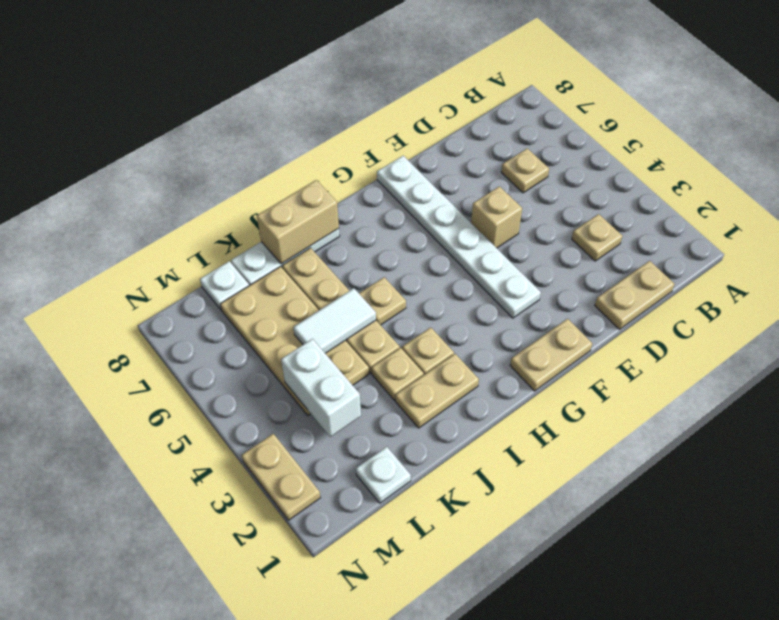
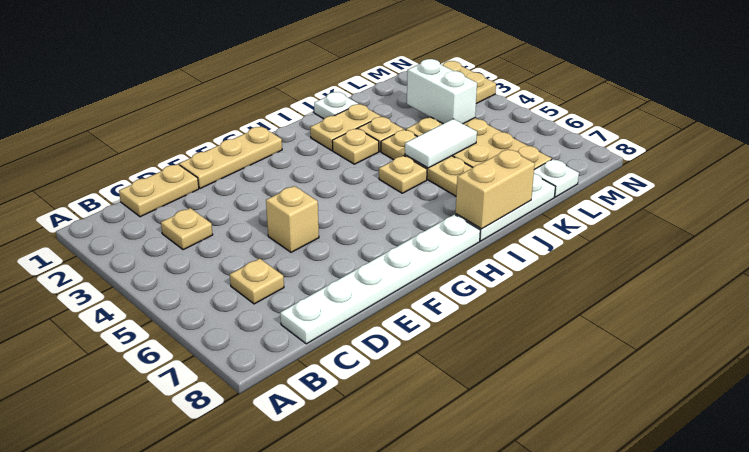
tan 1x2 plate [510,319,592,391] -> tan 1x3 plate [179,126,282,189]
white 1x6 plate [377,156,541,318] -> white 1x6 plate turned to [280,215,480,344]
white 1x1 plate [356,447,411,503] -> white 1x1 plate moved to [314,92,358,119]

